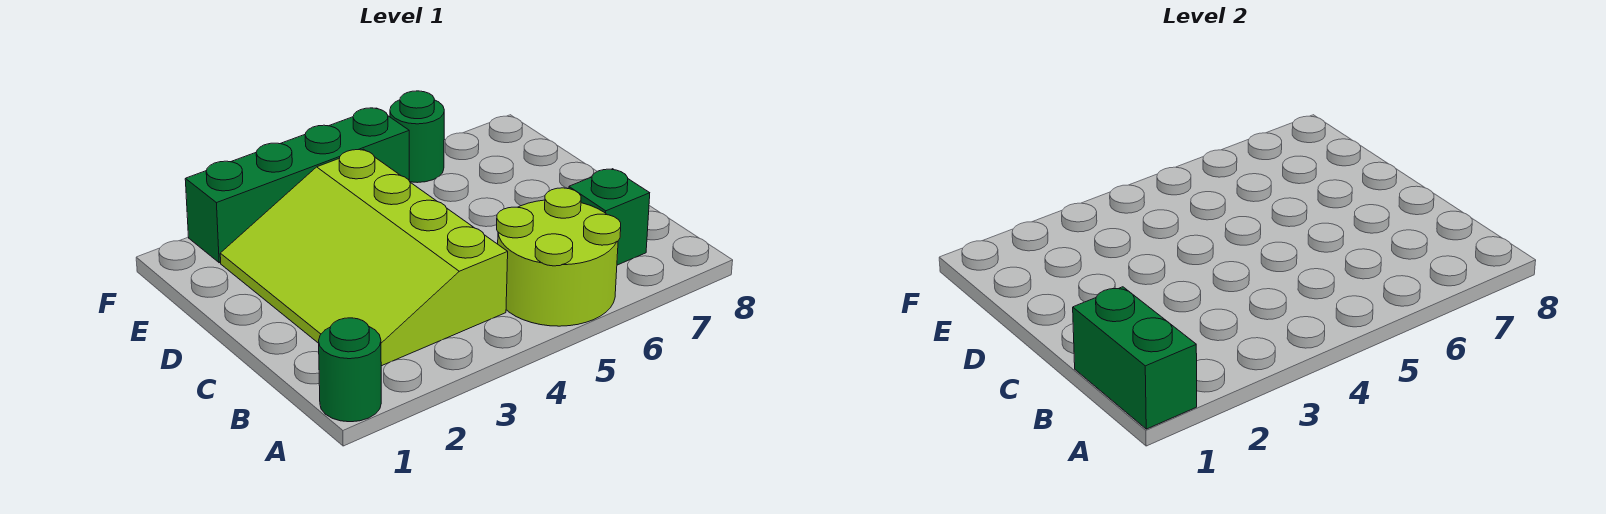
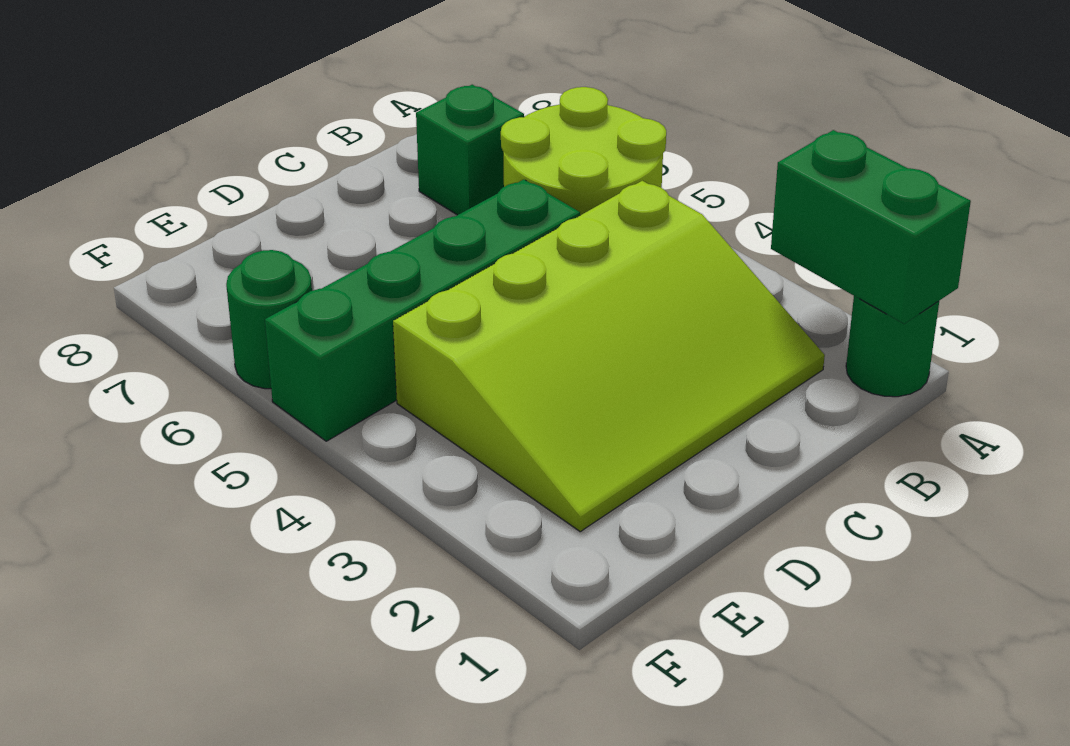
green 1x2 brick [1073,287,1197,429] -> green 1x2 brick turned to [771,130,971,324]
green 1x4 brick [185,108,409,263] -> green 1x4 brick turned to [265,180,580,441]

